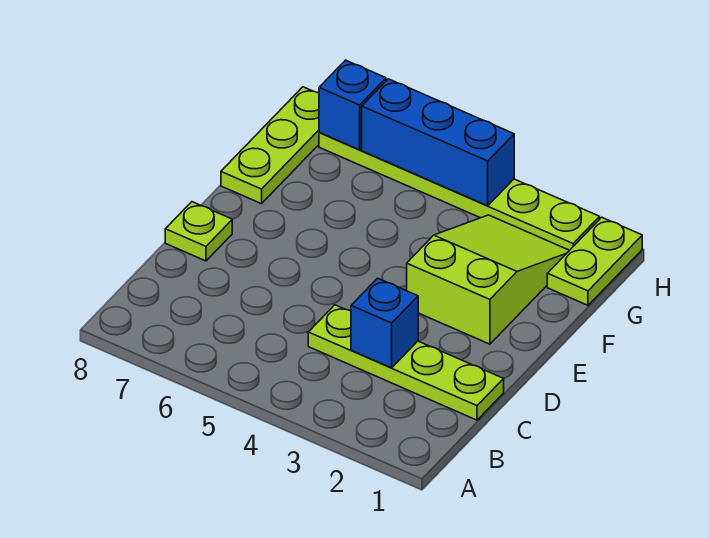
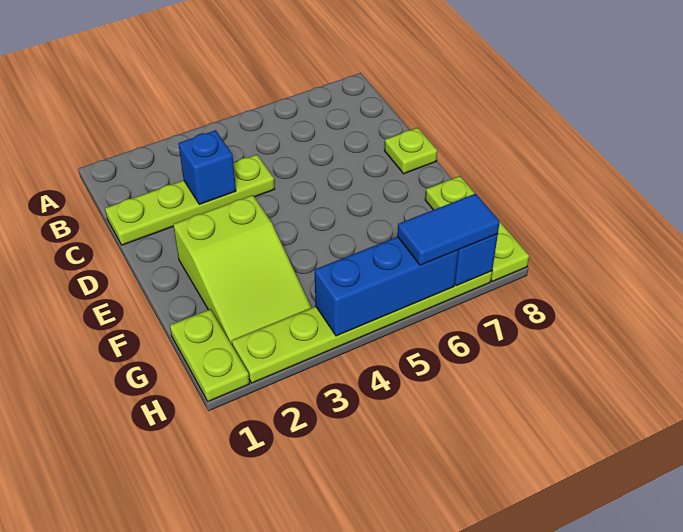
none -> blue 1x2 tile [397,193,500,265]

